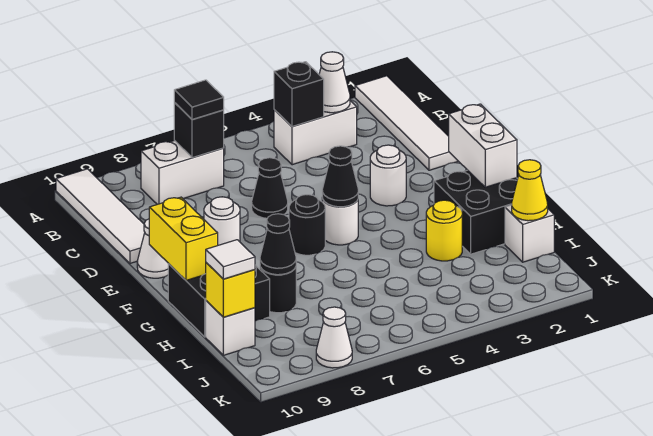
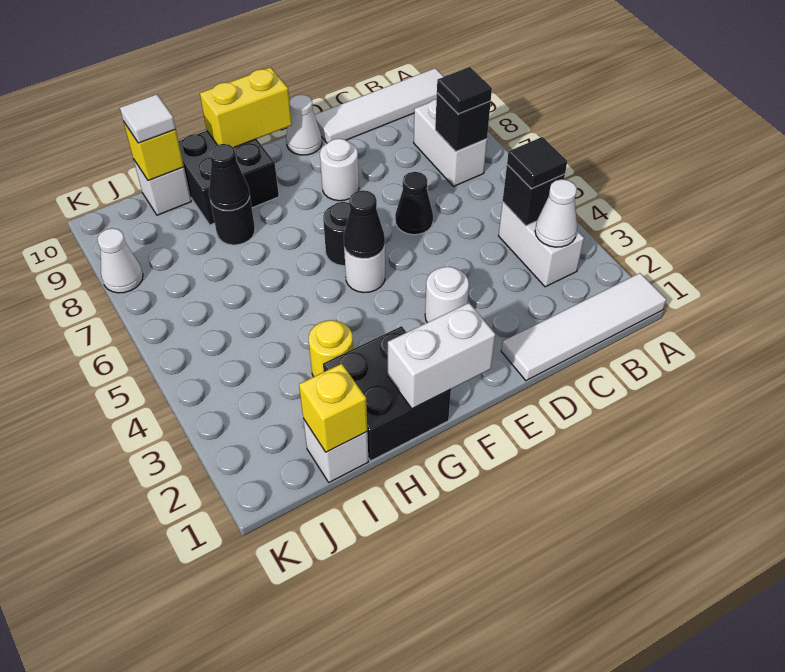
none -> black 1x1 tile [507,137,567,189]
yellow 1x1 cone [512,160,548,221] -> yellow 1x1 brick [299,364,367,452]

